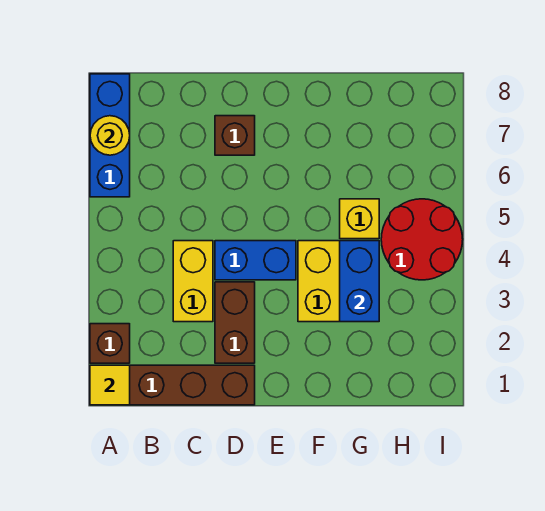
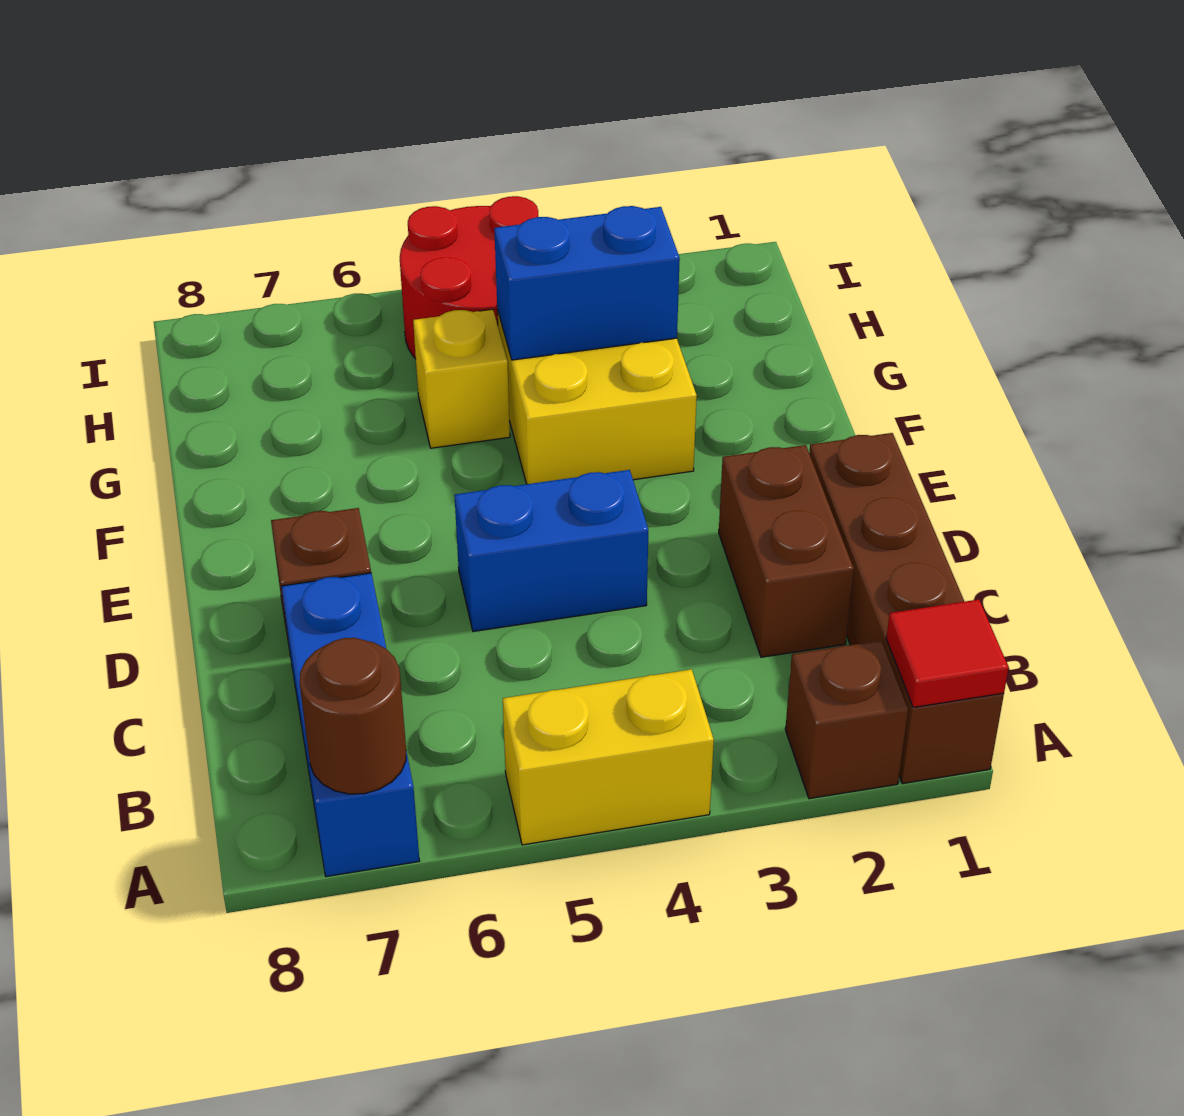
yellow 1x1 tile [90,365,130,405] -> red 1x1 tile [886,599,1009,707]
blue 1x3 brick [90,74,130,197] -> blue 1x3 brick turned to [281,573,420,877]
yellow 1x1 round brick [90,116,130,155] -> brown 1x1 round brick [300,638,406,794]
yellow 1x2 brick [173,241,213,322] -> yellow 1x2 brick moved to [503,669,714,845]
brown 1x2 brick [215,282,255,363] -> brown 1x2 brick turned to [719,445,854,657]
blue 1x2 brick [215,241,296,280] -> blue 1x2 brick turned to [455,470,648,631]

